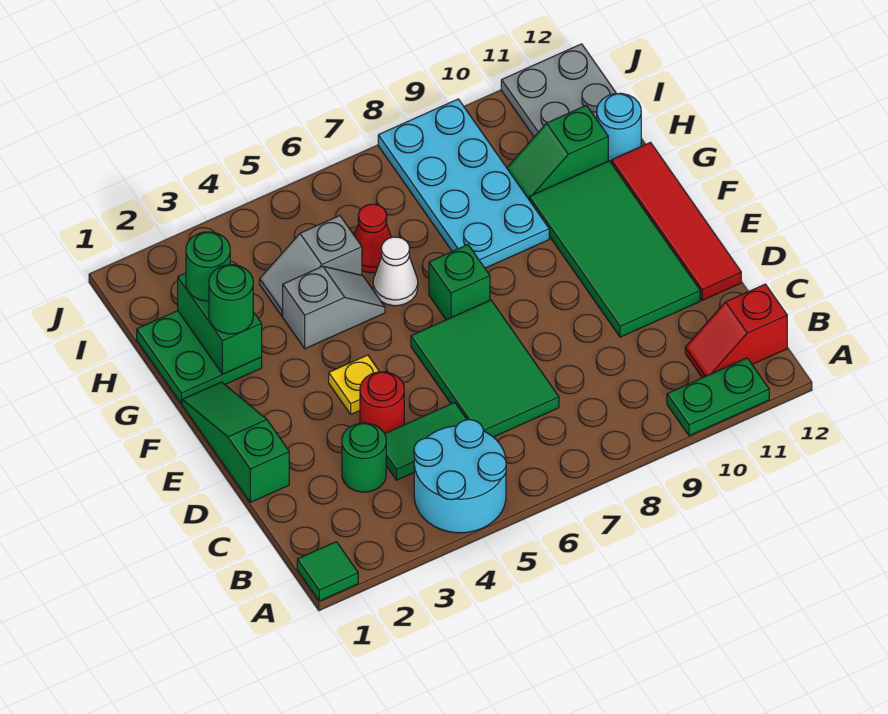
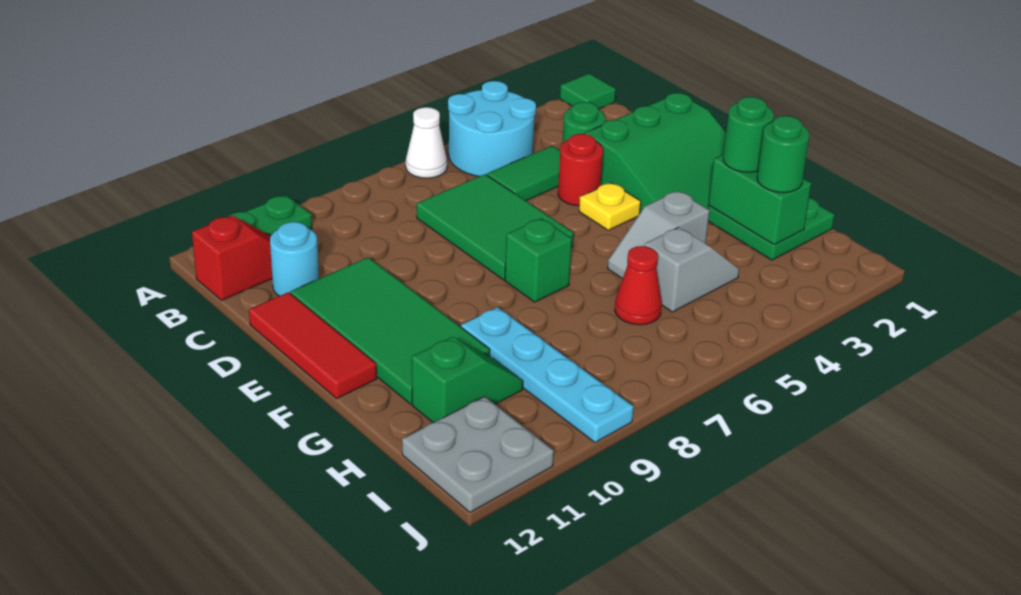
green 1x3 slope [182,382,289,502] -> green 3x3 slope [585,93,726,213]
red 1x4 tile [612,143,741,300] -> red 1x3 tile [249,292,377,399]
white 1x1 cone [373,237,418,306] -> white 1x1 cone moved to [406,107,447,178]
cyan 2x4 plate [378,99,549,268] -> cyan 1x4 plate [461,307,634,442]
cyan 1x1 round brick [597,93,641,161] -> cyan 1x1 round brick moved to [270,222,319,296]

